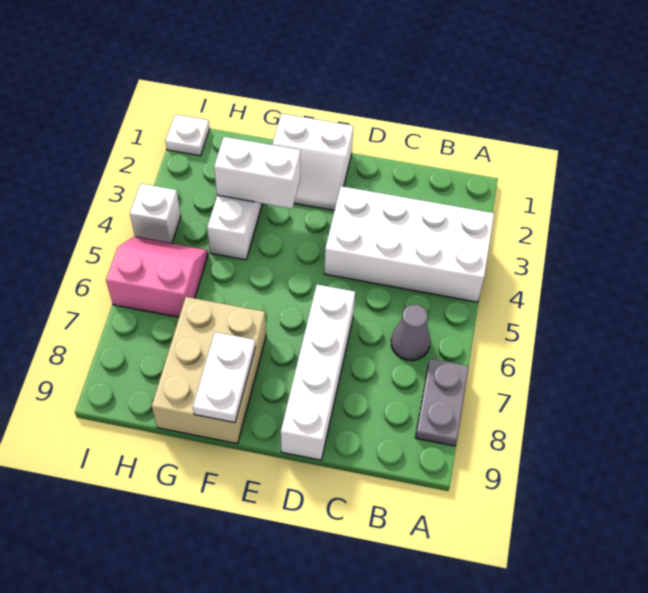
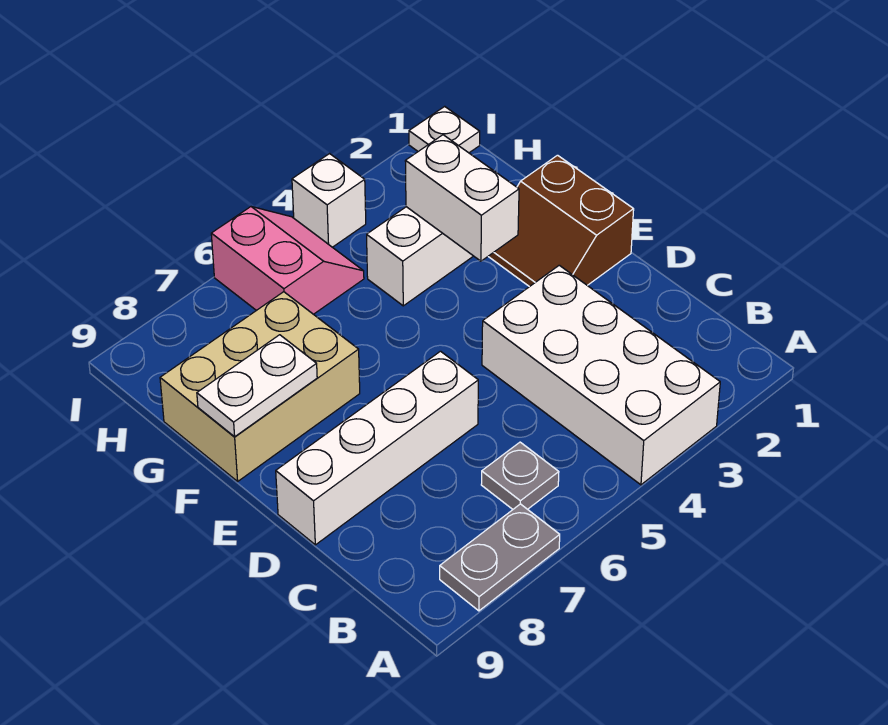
grey 1x1 cone [391,305,430,361] -> grey 1x1 plate [481,442,559,509]
white 2x2 slope [273,114,353,210] -> brown 2x2 slope [488,155,634,287]

